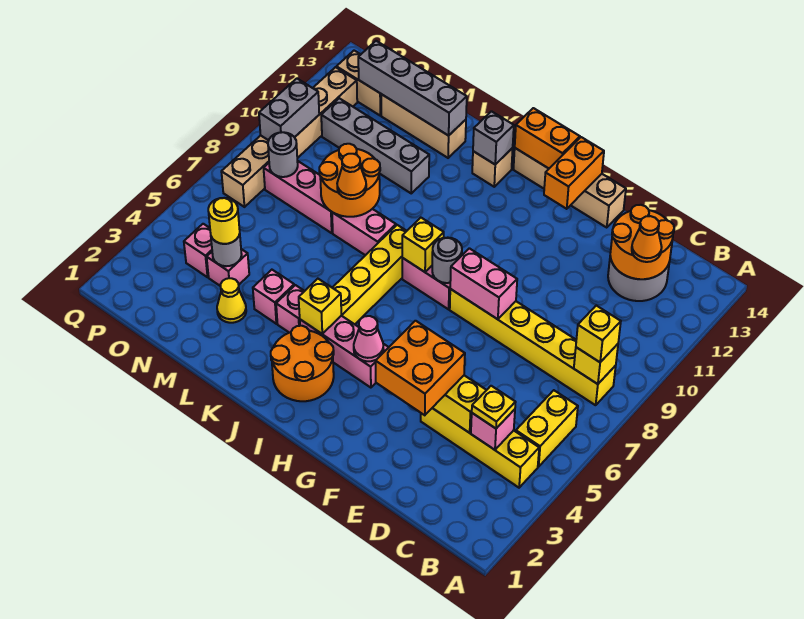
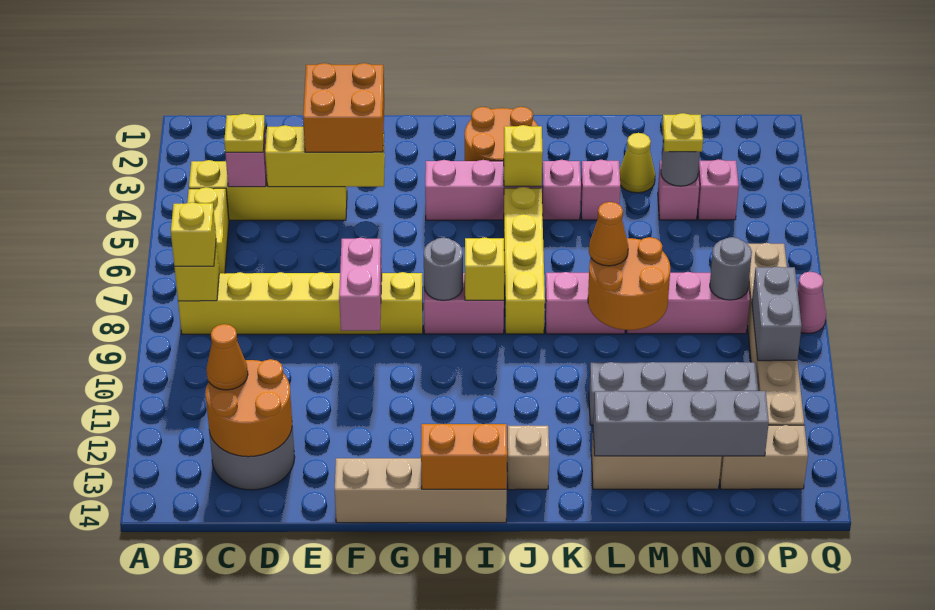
pink 1x2 brick [450,248,517,319] -> pink 1x2 brick turned to [339,238,382,331]
orange 1x2 brick [544,137,604,209] -> none
pink 1x1 cone [354,316,384,361] -> pink 1x1 cone moved to [797,272,826,334]
grey 1x1 brick [473,111,514,164] -> none
yellow 1x1 round brick [208,198,240,244] -> yellow 1x1 plate [662,113,703,152]

